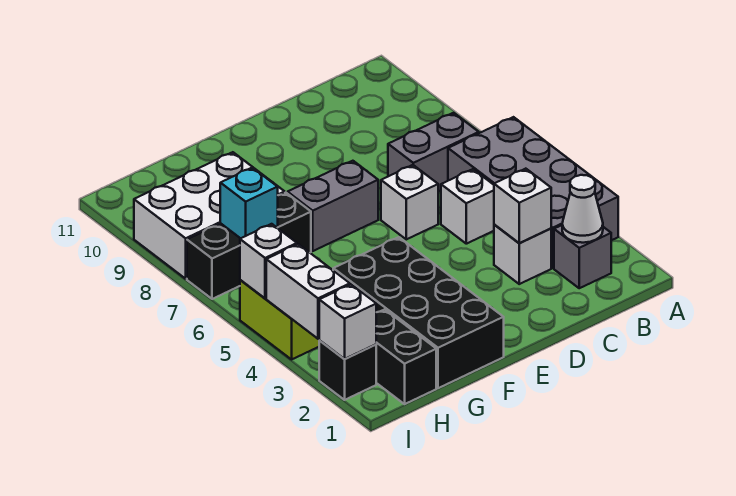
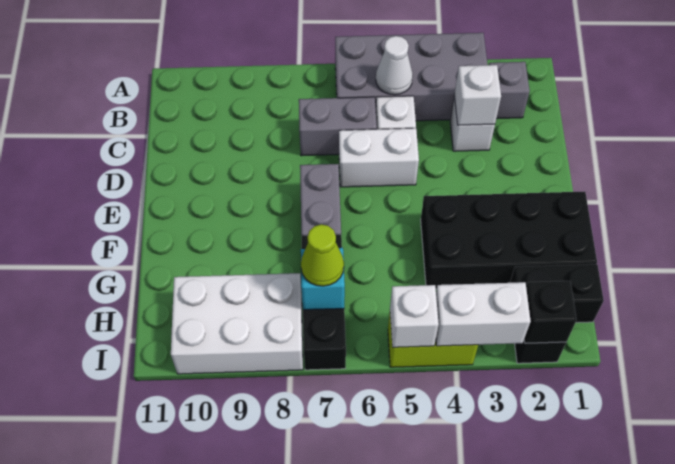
white 1x1 cone [562,175,603,243] -> white 1x1 cone moved to [376,36,413,95]
grey 1x2 brick [388,113,479,192] -> grey 1x2 brick turned to [299,97,377,156]
white 1x1 brick [381,165,438,239] -> white 1x2 brick [339,128,419,187]
white 2x3 brick [134,152,285,279] -> white 2x3 brick turned to [171,273,303,374]
none -> lime 1x1 cone [301,224,344,286]
white 1x1 brick [319,284,376,359] -> black 1x1 brick [524,281,576,343]

